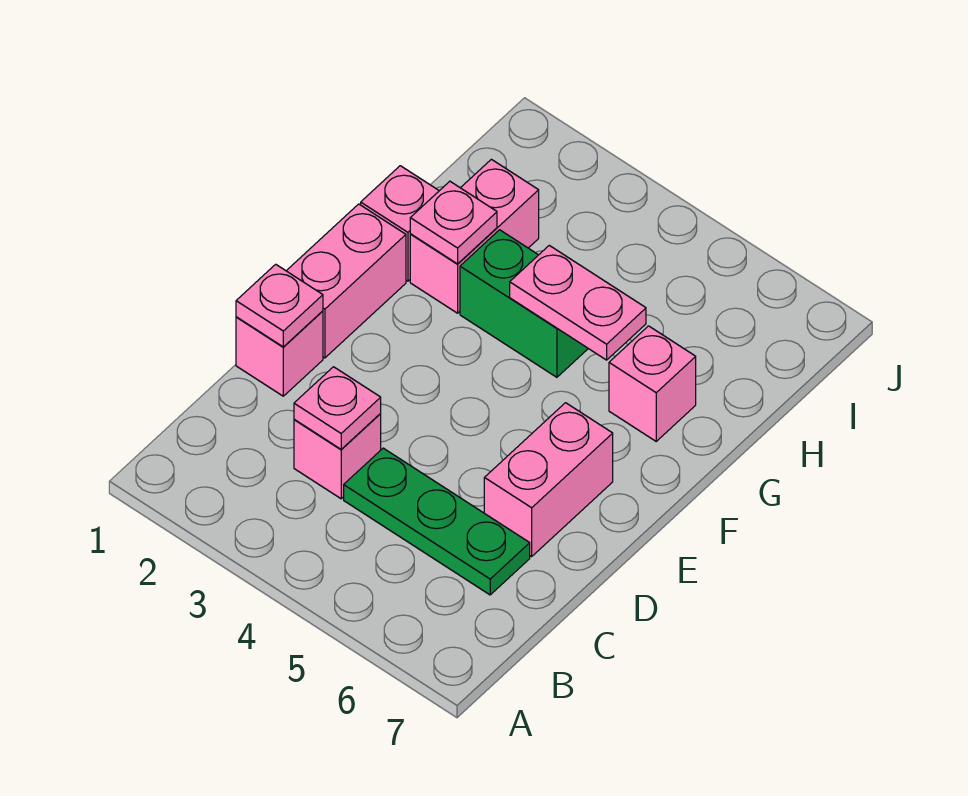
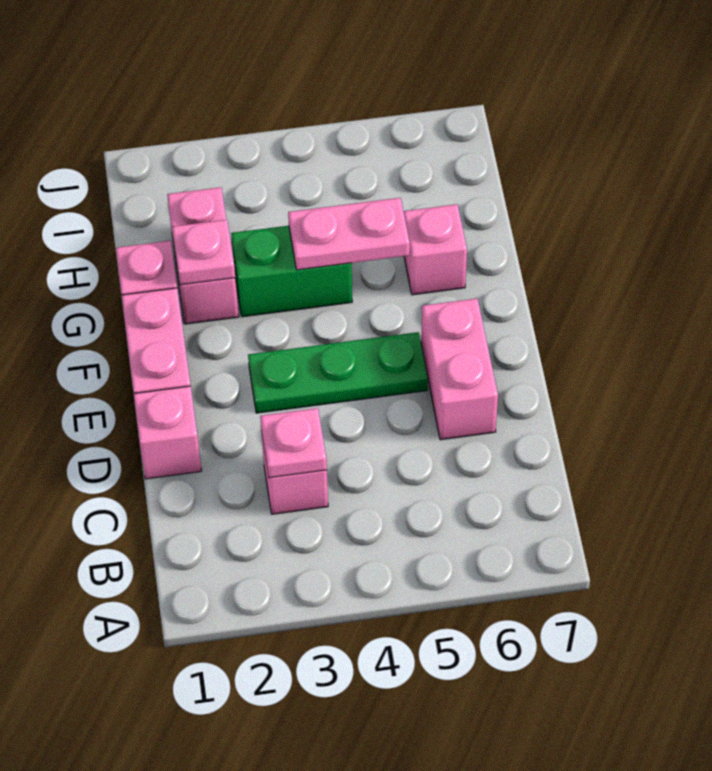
green 1x3 plate [344,448,530,595] -> green 1x3 plate moved to [248,332,428,413]
pink 1x1 plate [236,264,323,347] -> none

